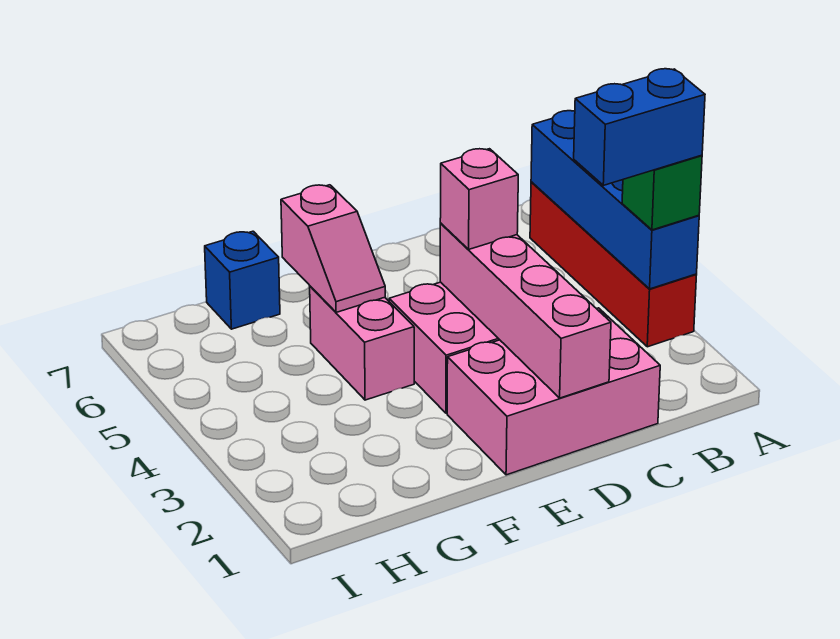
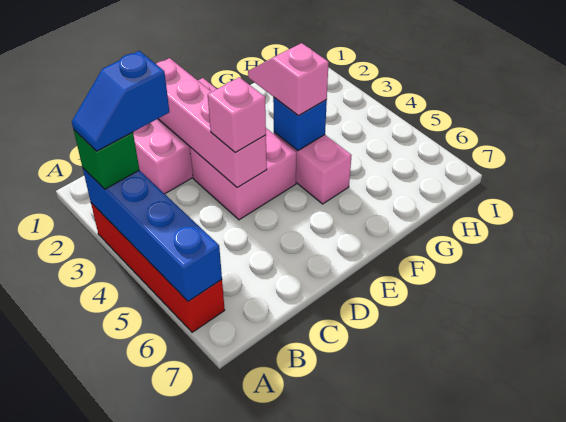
blue 1x2 brick [574,69,705,185] -> blue 1x2 slope [72,51,169,151]
pink 1x2 slope [281,185,385,312] -> pink 1x2 slope moved to [248,43,329,116]
blue 1x1 brick [205,231,280,329] -> blue 1x1 brick moved to [273,97,327,151]

